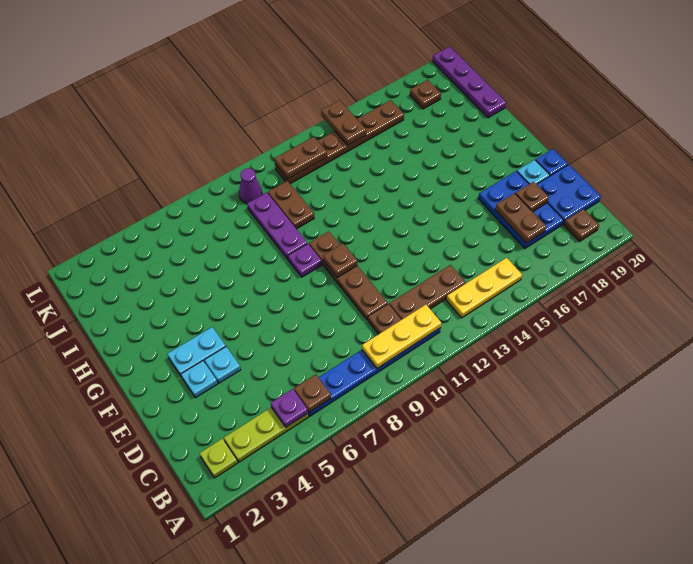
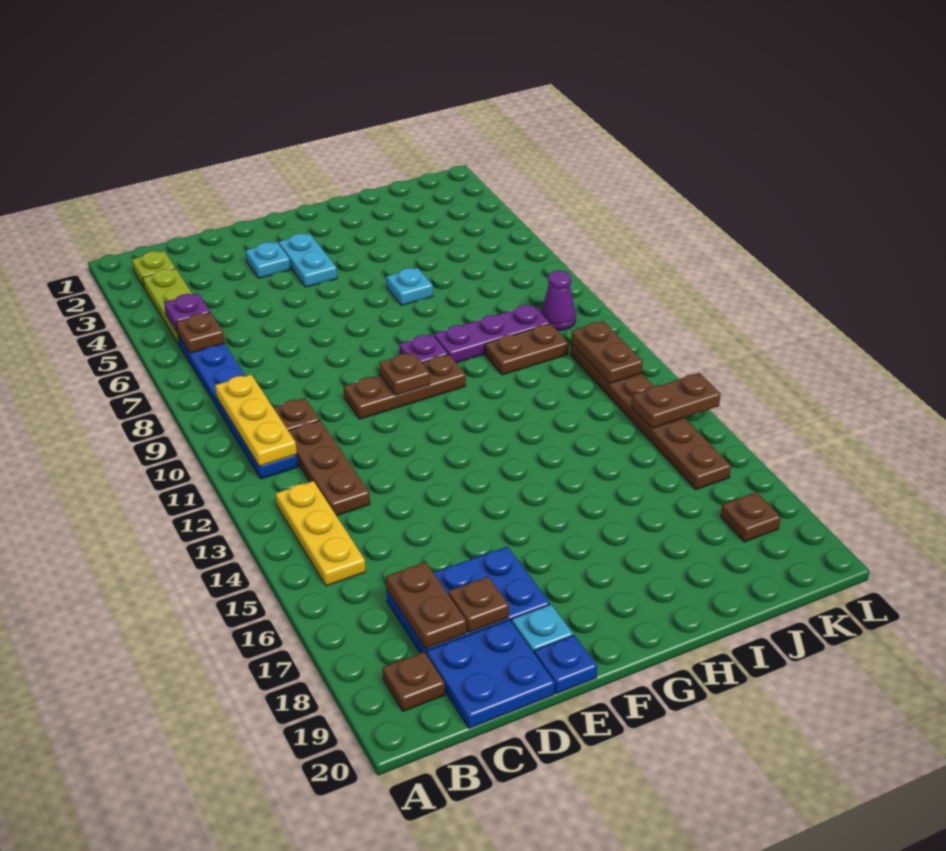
brown 1x2 plate [495,193,546,243] -> brown 1x2 plate turned to [386,562,467,649]
brown 1x4 plate [309,231,388,320] -> brown 1x3 plate [344,354,466,419]
cyan 1x1 plate [205,347,241,383] -> cyan 1x1 plate moved to [387,268,433,306]
purple 1x4 plate [432,46,506,118] -> none

